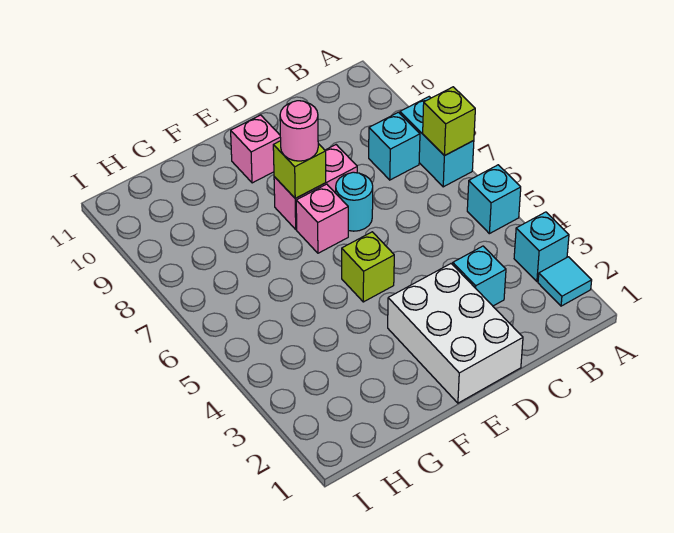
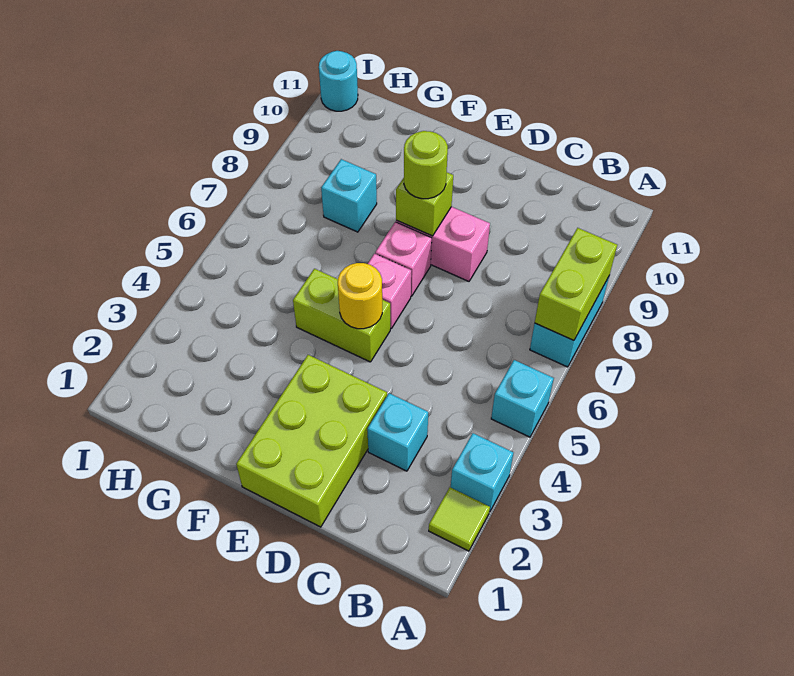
cyan 1x1 tile [538,257,592,306] -> lime 1x1 tile [429,487,490,551]
lime 1x1 brick [423,87,475,156] -> lime 1x2 brick [535,228,617,340]
cyan 1x1 brick [369,112,420,180] -> cyan 1x1 brick moved to [321,159,377,232]
white 2x3 brick [388,264,523,403] -> lime 2x3 brick [236,355,387,527]
cyan 1x1 round brick [336,172,373,231] -> cyan 1x1 round brick moved to [319,51,358,111]
lime 1x1 brick [342,232,394,302] -> lime 1x2 brick [293,269,390,362]
none -> yellow 1x1 round brick [338,263,382,329]
pink 1x1 round brick [280,101,318,161] -> lime 1x1 round brick [404,131,448,199]
pink 1x1 brick [231,115,281,183] -> pink 1x1 brick moved to [368,254,411,328]

